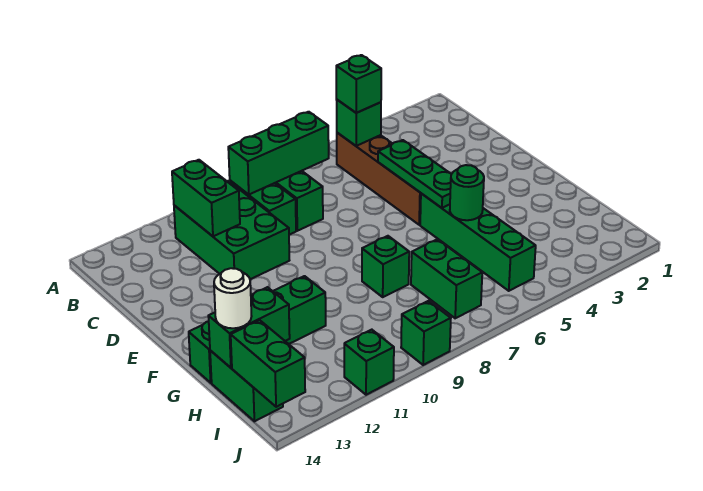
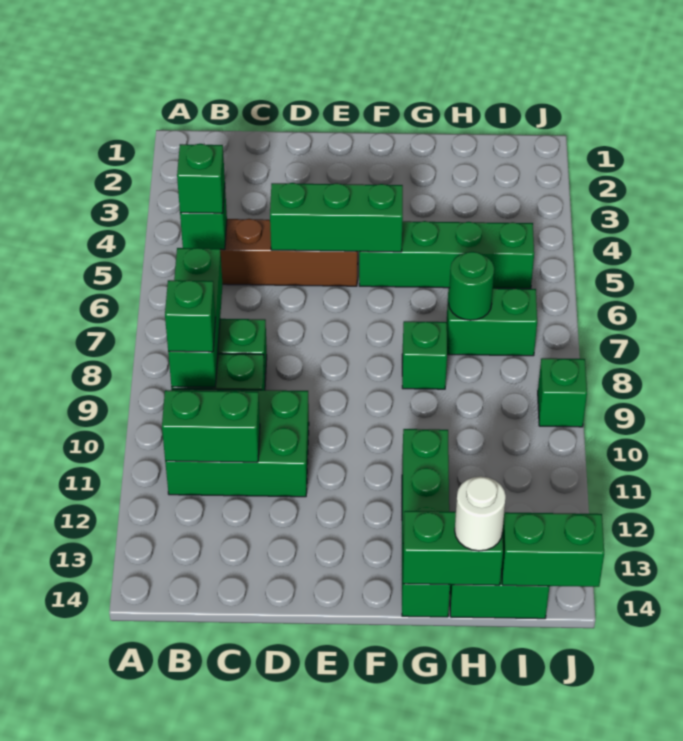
green 1x3 plate [378,140,451,208] -> green 1x3 brick [270,183,403,252]
green 1x1 round brick [450,165,484,220] -> green 1x1 round brick moved to [449,252,494,320]
green 1x2 brick [208,287,290,368] -> green 1x2 brick turned to [403,511,503,585]
green 1x1 brick [344,330,394,395] -> green 1x1 brick moved to [165,280,216,352]

